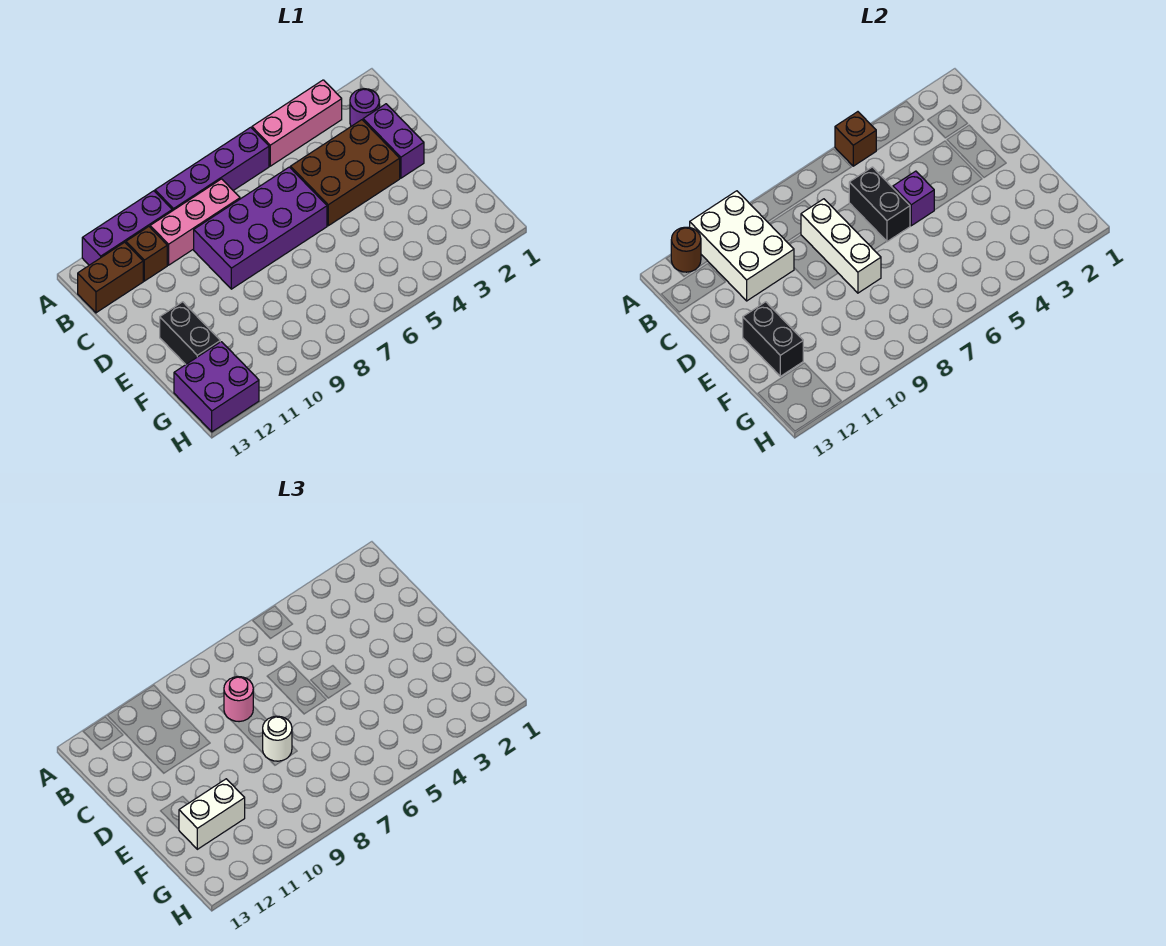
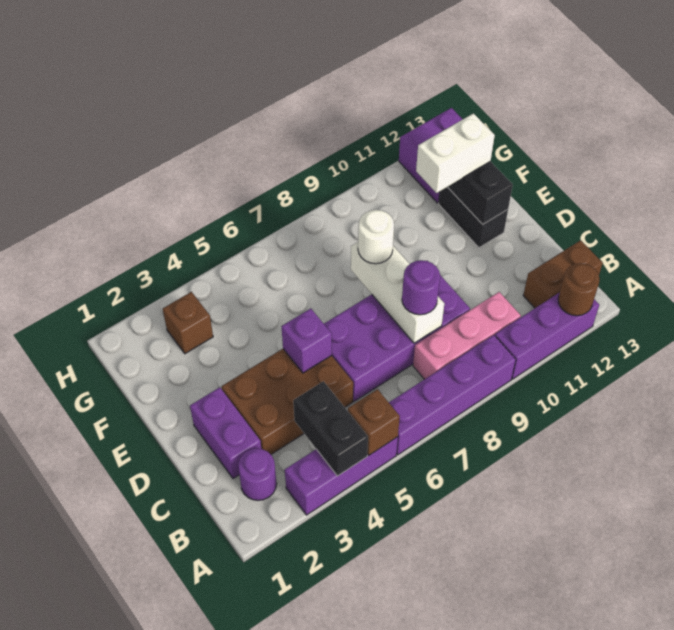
pink 1x3 brick [252,80,342,166] -> purple 1x3 brick [285,437,398,515]
white 2x3 brick [690,191,794,301] -> none
brown 1x1 brick [126,227,167,281] -> brown 1x1 brick moved to [163,292,213,354]
black 1x2 brick [849,167,910,242] -> black 1x2 brick moved to [293,381,368,476]
pink 1x1 round brick [224,677,253,722] -> purple 1x1 round brick [402,260,440,315]

